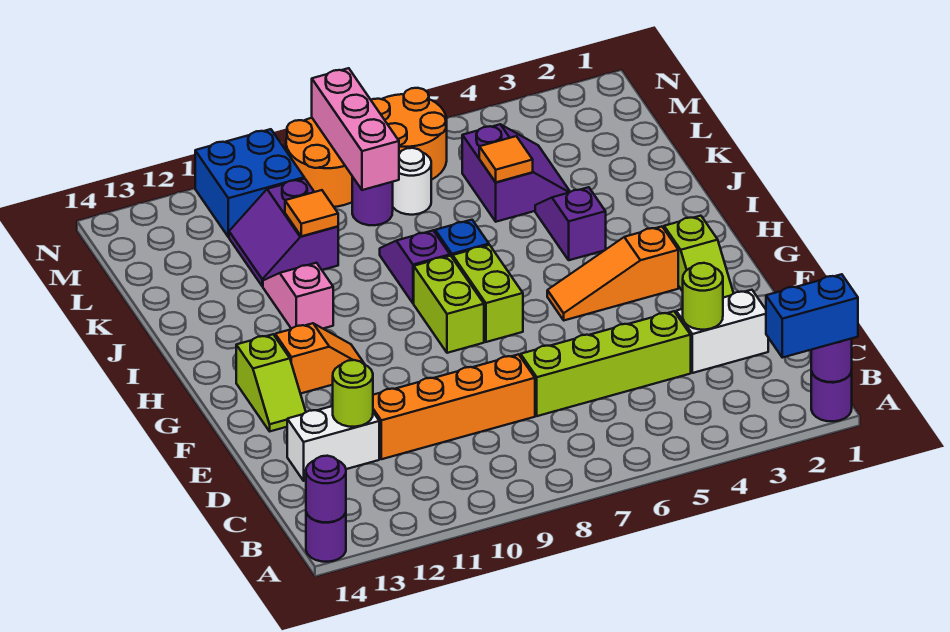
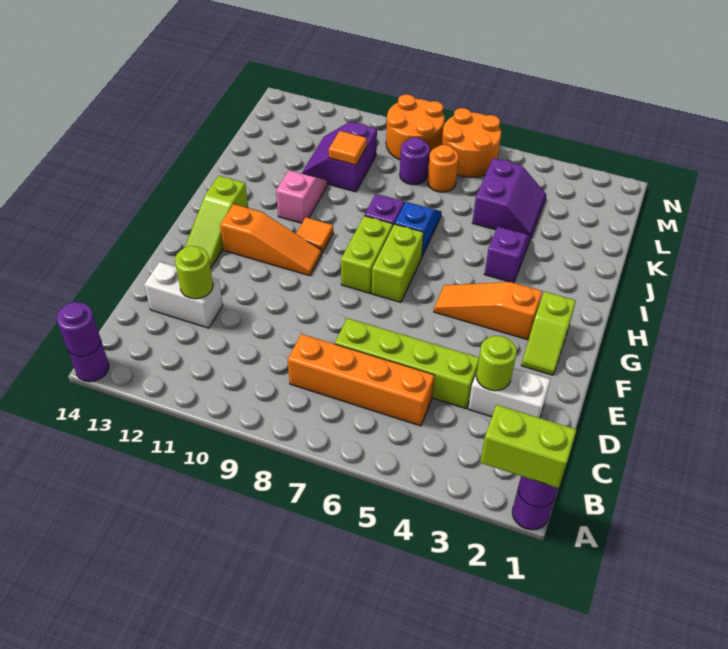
blue 1x2 brick [766,274,858,358] -> lime 1x2 brick [480,405,576,488]
orange 1x4 brick [373,354,535,459] -> orange 1x4 brick moved to [288,334,434,426]
lime 1x2 slope [236,334,306,431] -> lime 1x3 slope [185,176,248,268]
orange 1x2 slope [275,323,365,394] -> orange 1x3 slope [220,204,321,276]
orange 1x1 tile [479,136,533,182] -> orange 1x1 tile moved to [296,218,333,254]
white 1x1 round brick [393,148,431,215] -> orange 1x1 round brick [428,145,459,192]
pink 1x3 brick [312,68,399,190] -> none
blue 2x2 brick [195,129,304,237] -> none

